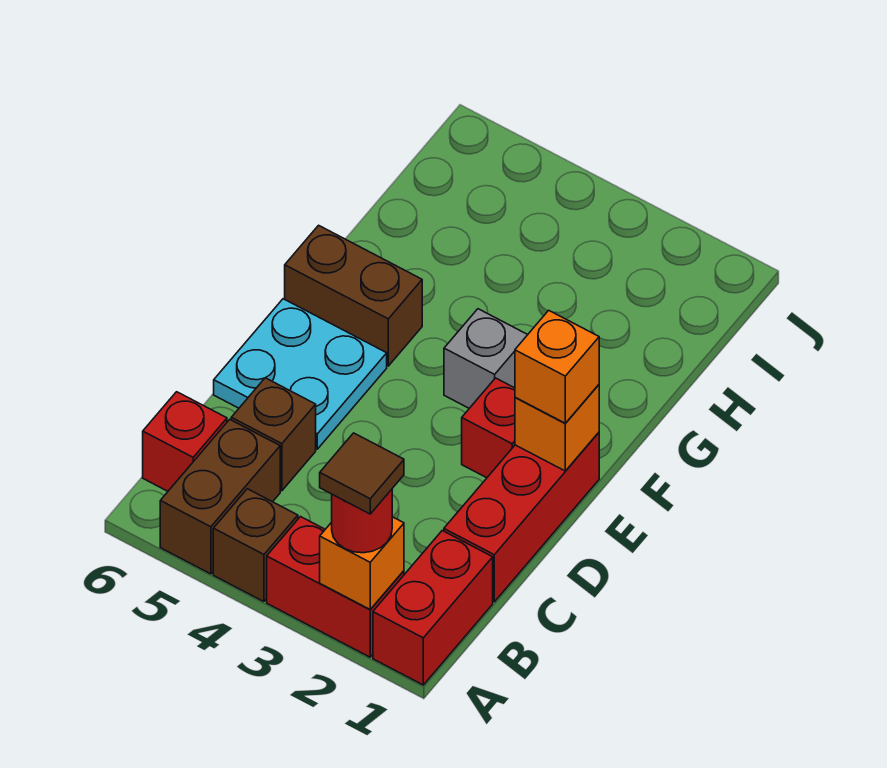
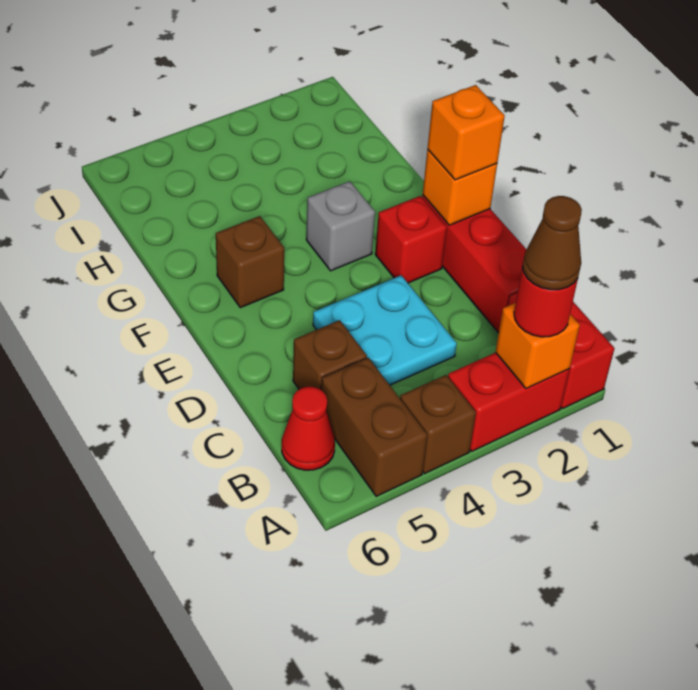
brown 1x1 tile [320,433,404,514] -> brown 1x1 cone [523,196,582,290]
red 1x1 brick [143,392,227,491] -> red 1x1 cone [282,387,335,470]
cyan 2x2 plate [214,299,387,449] -> cyan 2x2 plate moved to [313,275,457,385]
brown 1x2 brick [285,225,422,366] -> brown 1x1 brick [216,216,284,308]

